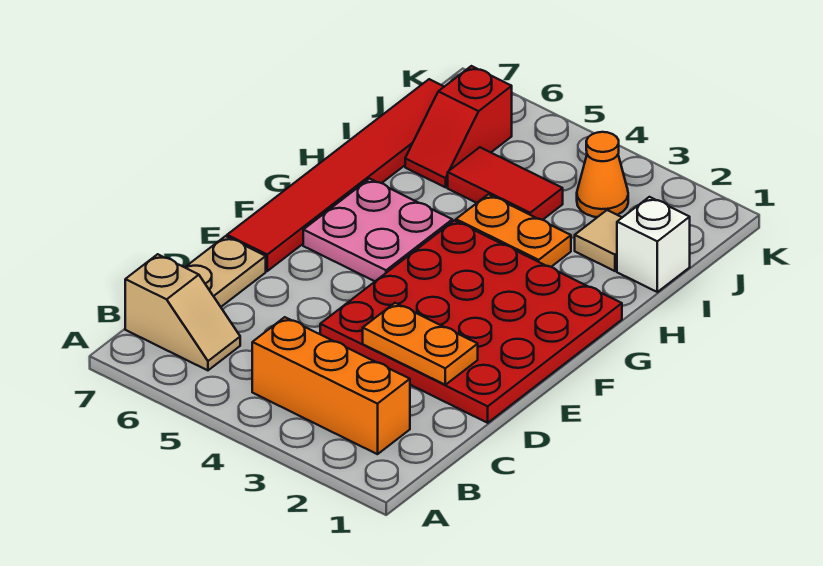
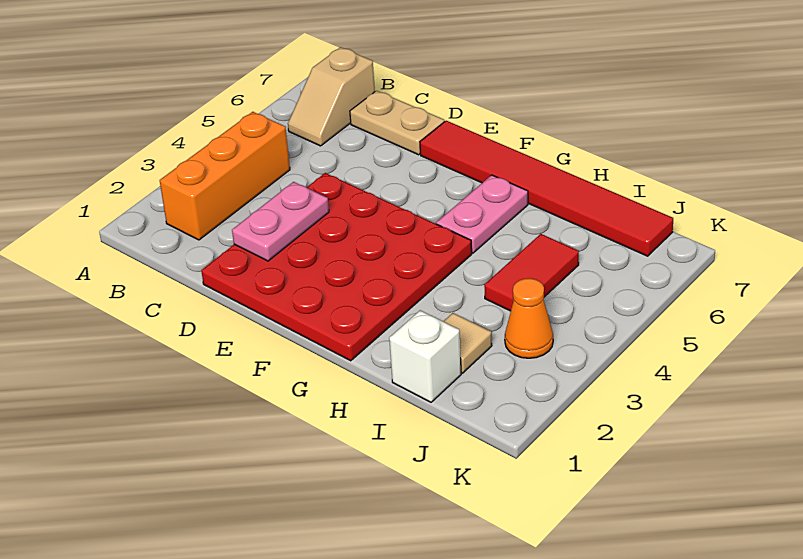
orange 1x2 plate [363,303,478,385] -> pink 1x2 plate [232,182,329,261]
pink 2x2 plate [303,179,452,281] -> pink 1x2 plate [436,175,528,253]
orange 1x2 plate [456,194,571,267] -> none
red 1x2 slope [405,66,512,187] -> none

